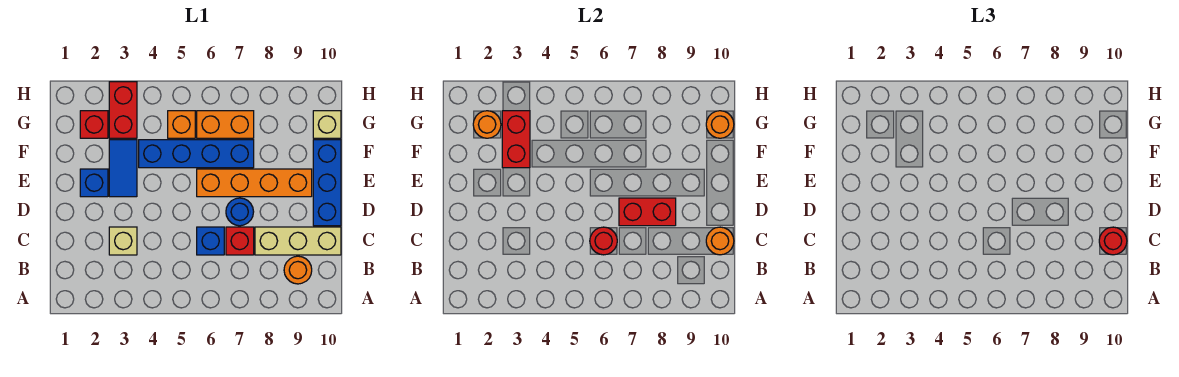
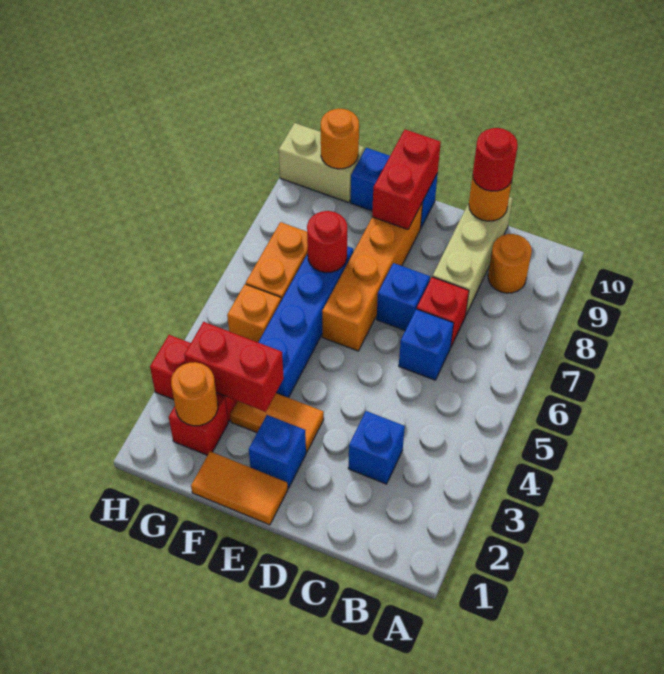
tan 1x1 brick [109,227,137,255] -> blue 1x1 brick [348,411,405,484]
red 1x1 round brick [590,227,617,255] -> red 1x1 round brick moved to [307,211,347,273]
blue 1x1 round brick [226,198,254,226] -> blue 1x1 brick [377,263,430,330]
red 1x2 brick [619,198,676,226] -> red 1x2 brick moved to [372,130,441,229]
blue 1x3 brick [313,140,341,226] -> blue 1x2 brick [351,148,438,227]
none -> orange 1x2 tile [191,451,288,525]
blue 1x2 tile [109,140,137,197] -> orange 1x2 tile [230,393,324,452]
tan 1x1 brick [313,111,341,138] -> tan 1x2 brick [279,123,364,203]

